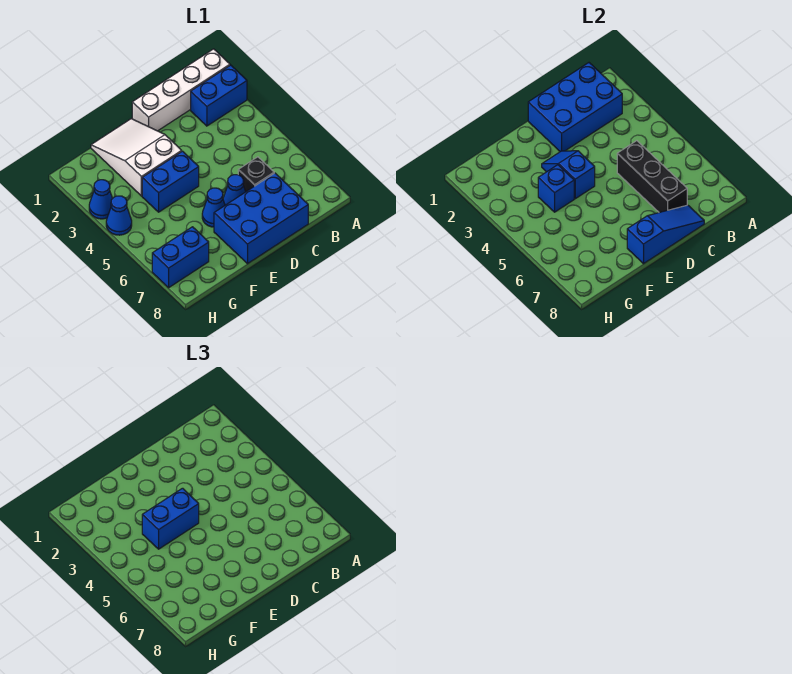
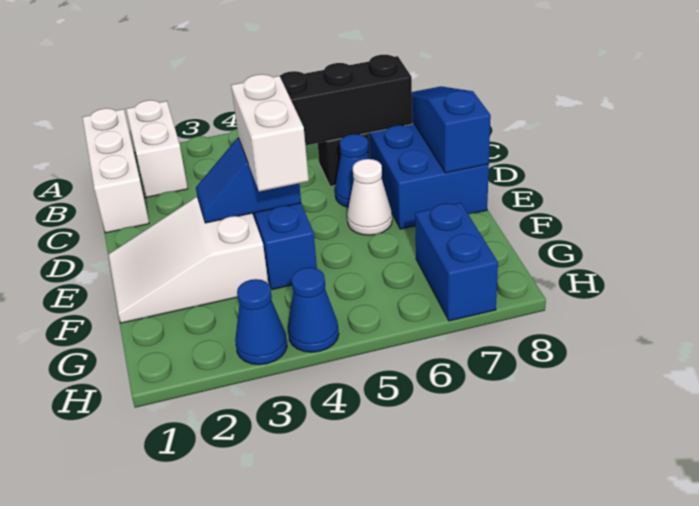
white 1x4 brick [132,49,230,131] -> white 1x3 brick [82,108,149,233]
blue 1x2 brick [191,65,247,126] -> white 1x2 brick [126,100,188,197]
blue 2x3 brick [528,63,622,152] -> none
blue 1x2 brick [142,488,199,549] -> white 1x2 brick [231,74,309,192]
blue 1x1 cone [202,188,225,227] -> white 1x1 cone [347,159,392,235]
blue 1x1 brick [538,165,574,212] -> none

